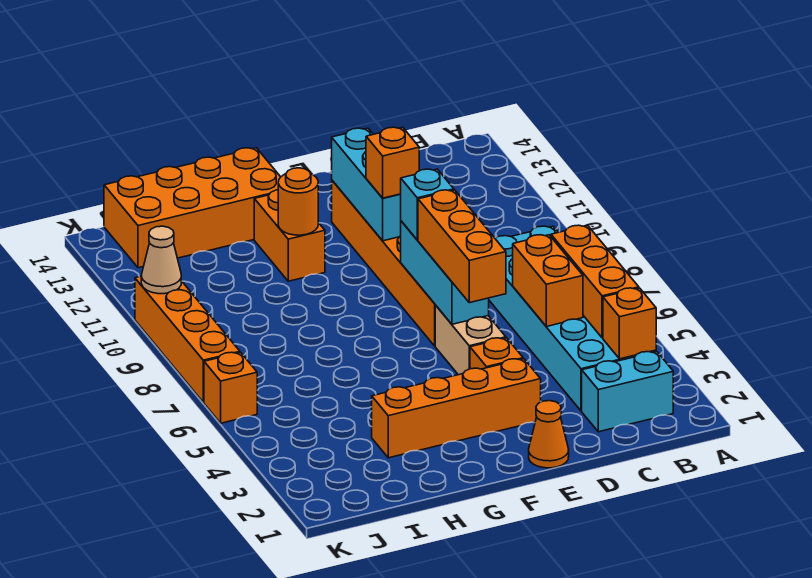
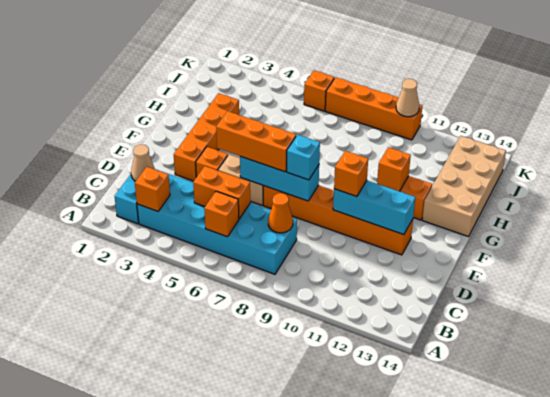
orange 1x3 brick [551,225,639,338] -> orange 1x1 brick [204,191,239,237]
none -> tan 1x1 cone [131,144,155,181]
orange 1x1 cone [529,401,569,468] -> orange 1x1 cone moved to [268,193,293,233]
orange 1x1 round brick [278,168,318,235] -> orange 1x1 brick [377,147,411,191]
orange 2x4 brick [104,148,280,268] -> tan 2x4 brick [422,136,506,237]

